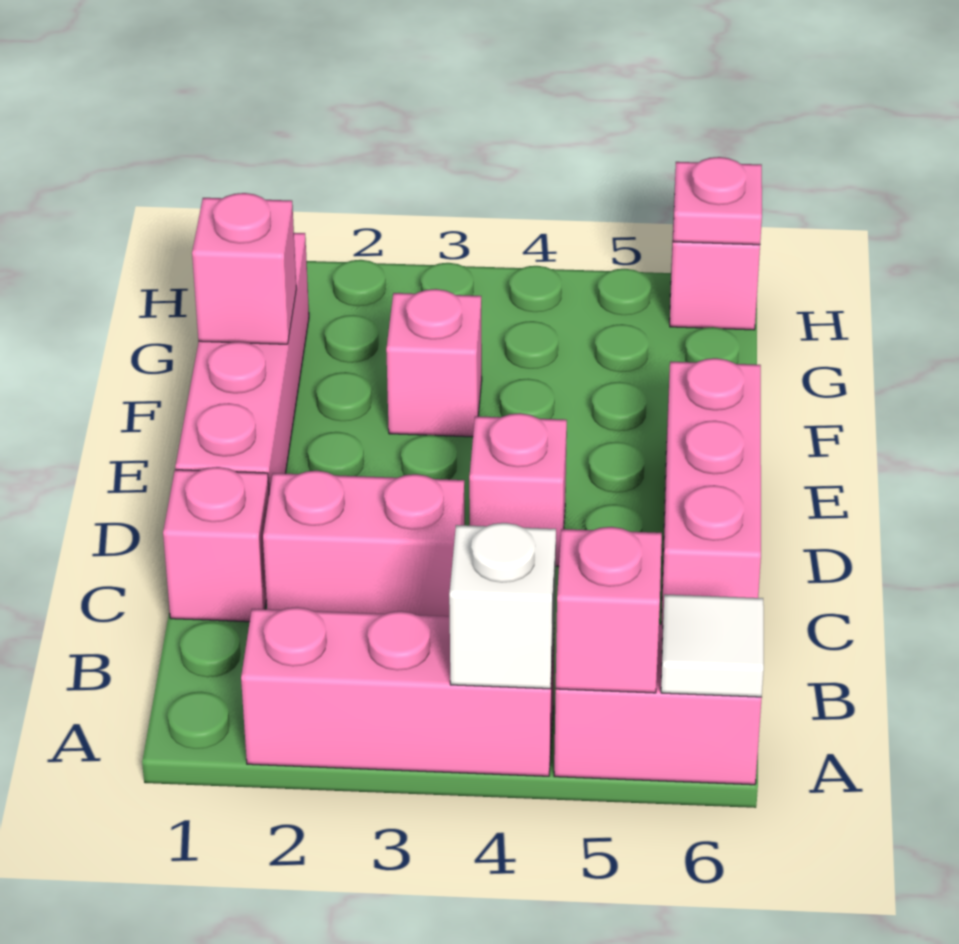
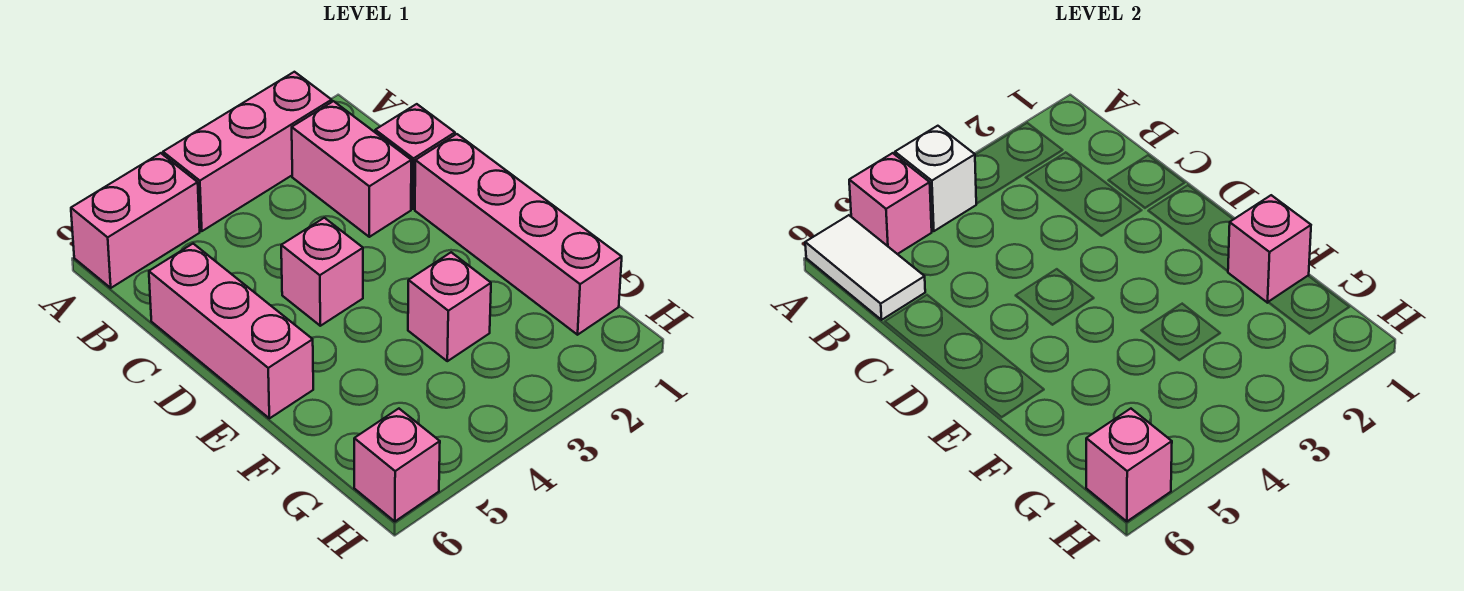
white 1x1 tile [661,594,764,697] -> white 1x2 tile [805,215,925,320]
pink 1x2 brick [263,471,465,616] -> pink 1x2 brick turned to [292,101,411,237]
pink 1x1 plate [673,157,762,245] -> pink 1x1 brick [1086,409,1172,521]

